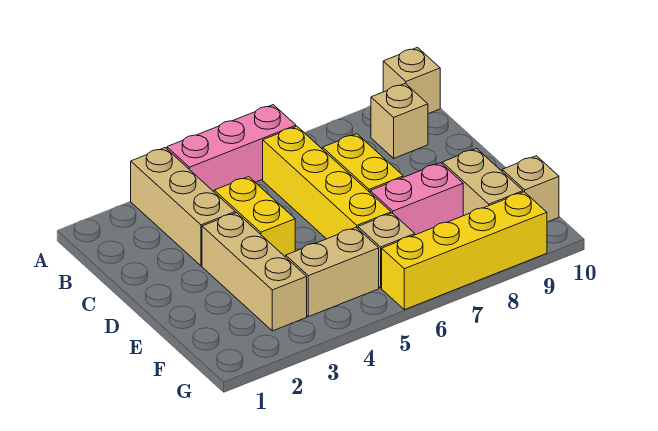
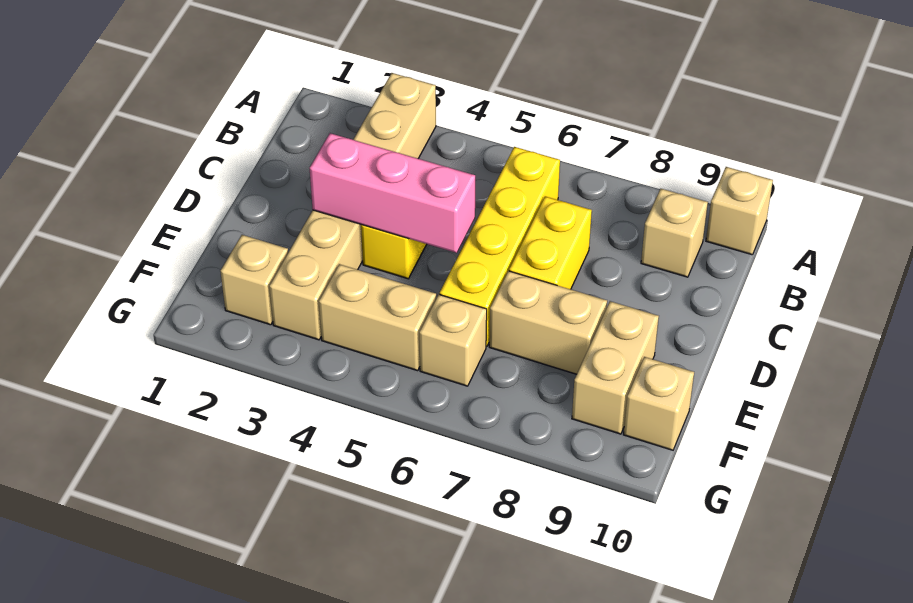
pink 1x3 brick [167,105,296,192] -> pink 1x3 brick moved to [310,133,475,253]
pink 1x2 brick [370,163,463,235] -> tan 1x2 brick [489,271,607,374]
none -> tan 1x1 brick [220,235,288,325]
yellow 1x4 brick [382,192,547,310] -> none

